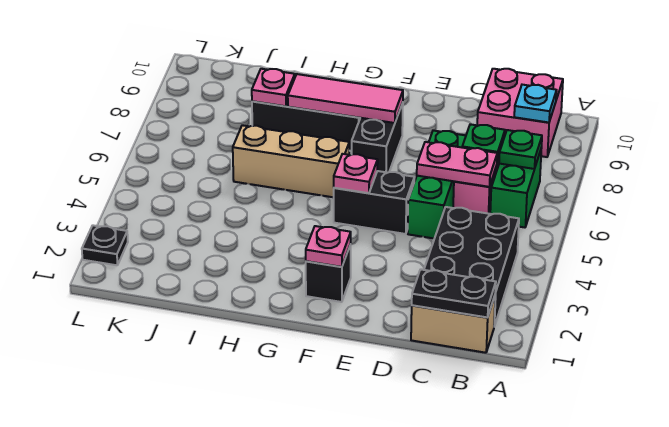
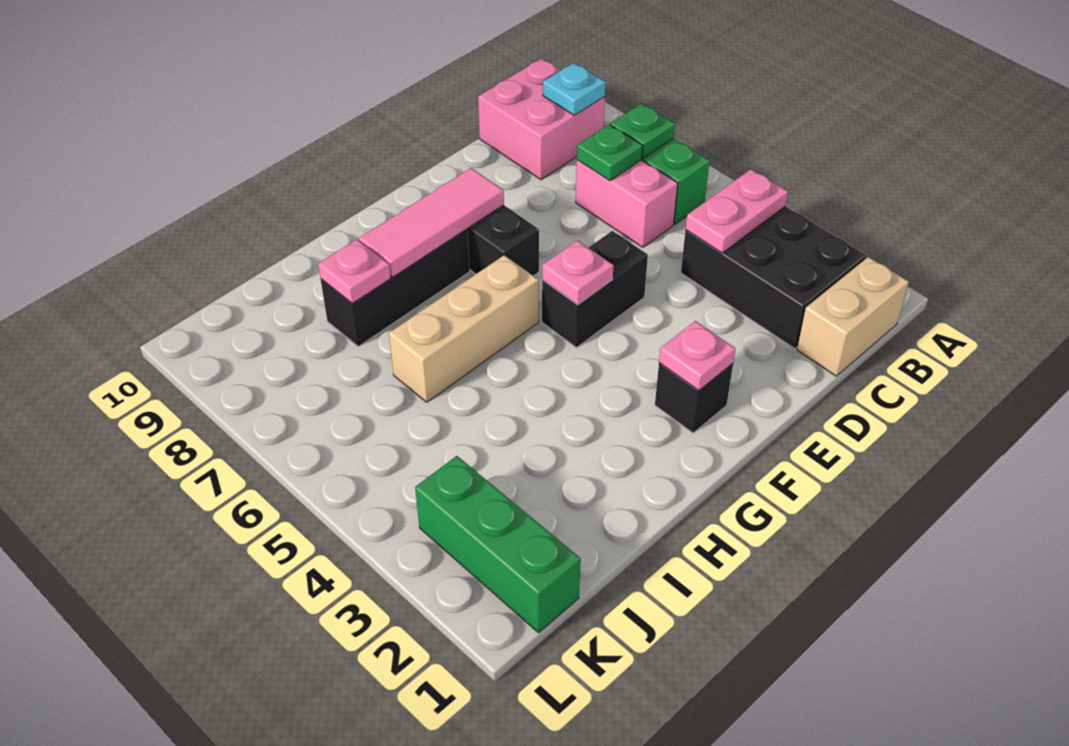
black 1x2 plate [412,269,496,318] -> none
pink 1x2 plate [417,142,497,187] -> pink 1x2 plate moved to [686,169,788,253]
green 1x3 brick [408,130,466,239] -> green 1x3 brick moved to [415,456,581,633]
black 1x1 plate [82,225,128,265] -> none

